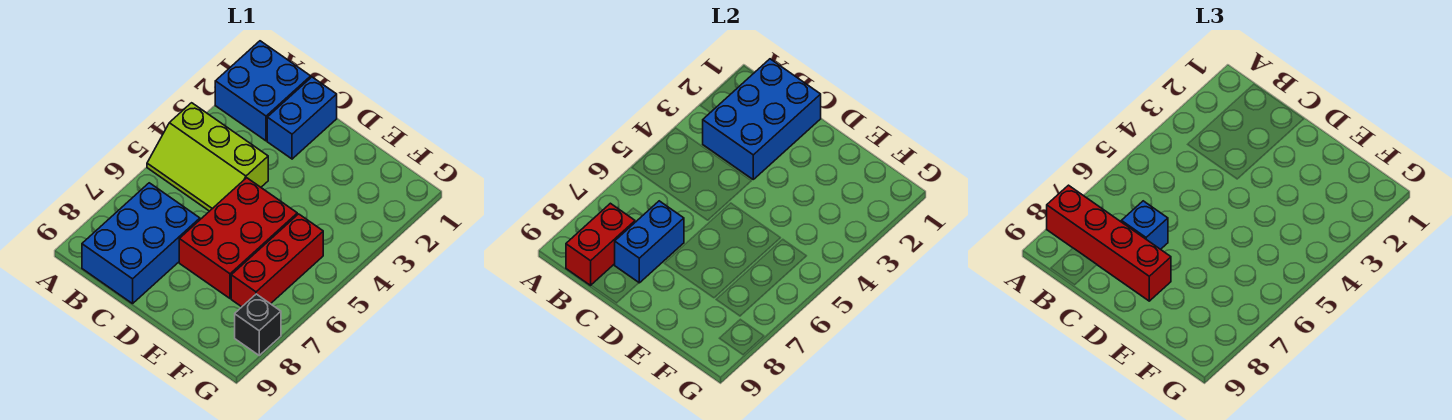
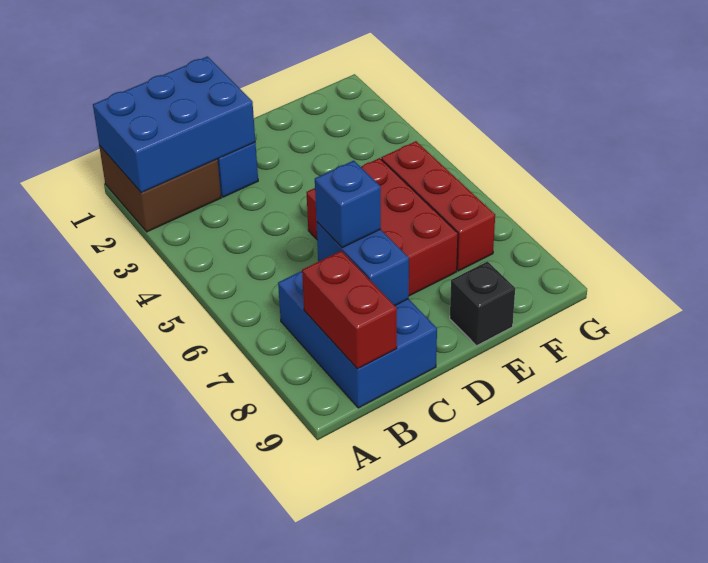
blue 2x2 brick [215,41,311,141] -> brown 2x2 brick [99,146,221,232]
lime 2x3 slope [147,103,268,211] -> none
red 1x4 brick [1047,185,1171,301] -> none
blue 2x3 brick [703,59,821,179] -> blue 2x3 brick turned to [93,56,255,192]
black 1x1 brick [235,294,281,355] -> black 1x1 brick moved to [450,262,515,346]

